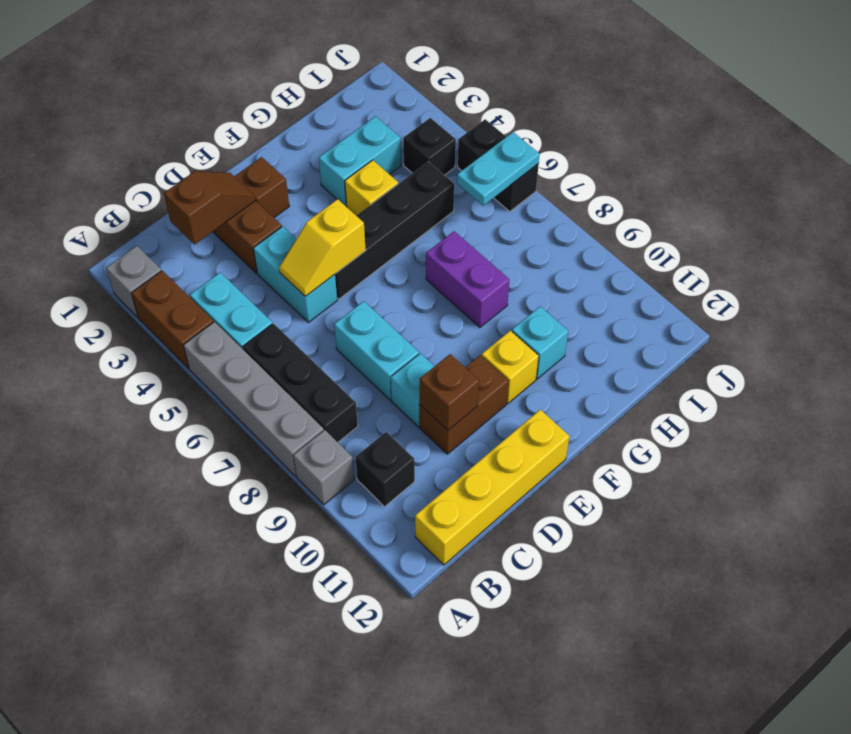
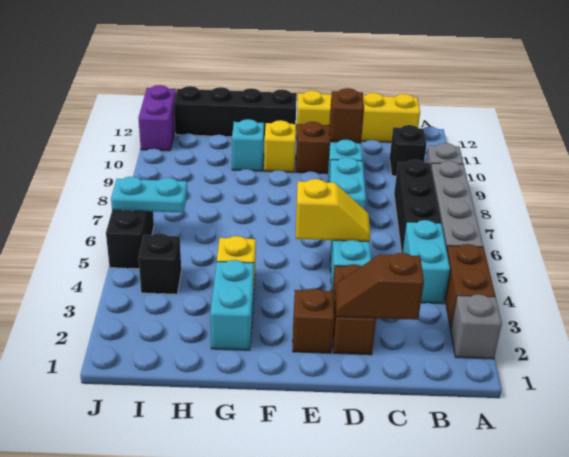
black 1x4 brick [335,162,454,299] -> black 1x4 brick moved to [174,86,297,138]
cyan 1x2 brick [319,116,401,206] -> cyan 1x2 brick turned to [210,260,254,350]
purple 1x2 brick [426,231,509,327] -> purple 1x2 brick moved to [138,85,176,151]

